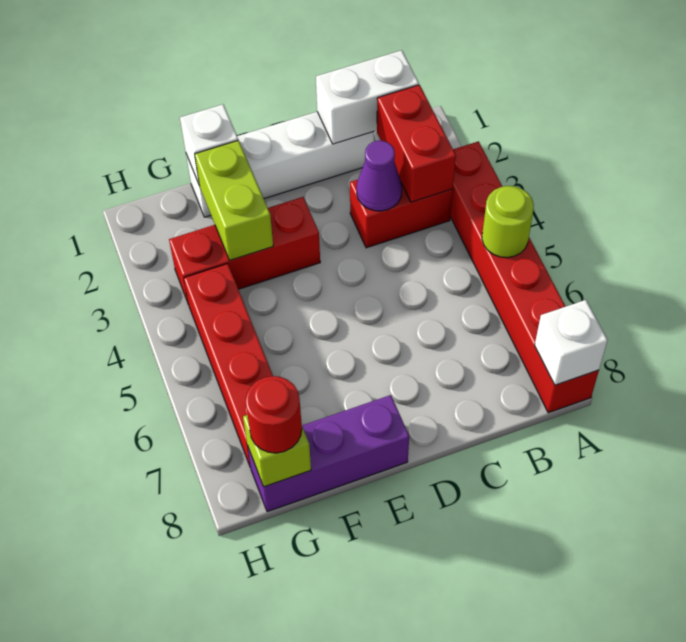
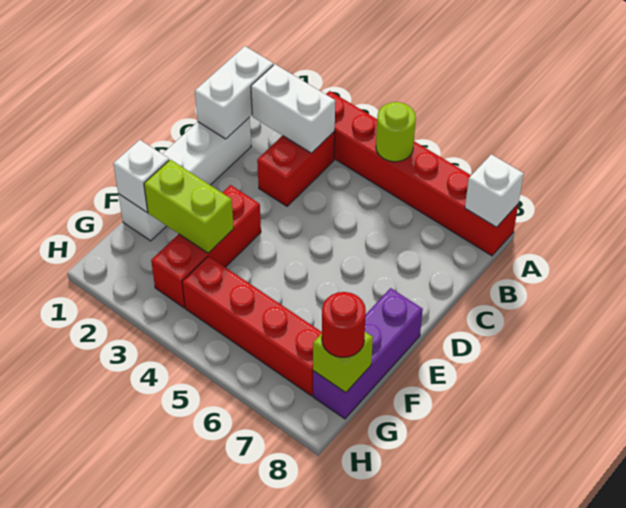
red 1x2 brick [377,85,456,202] -> white 1x2 brick [251,64,335,153]
purple 1x1 cone [357,141,402,211] -> none

